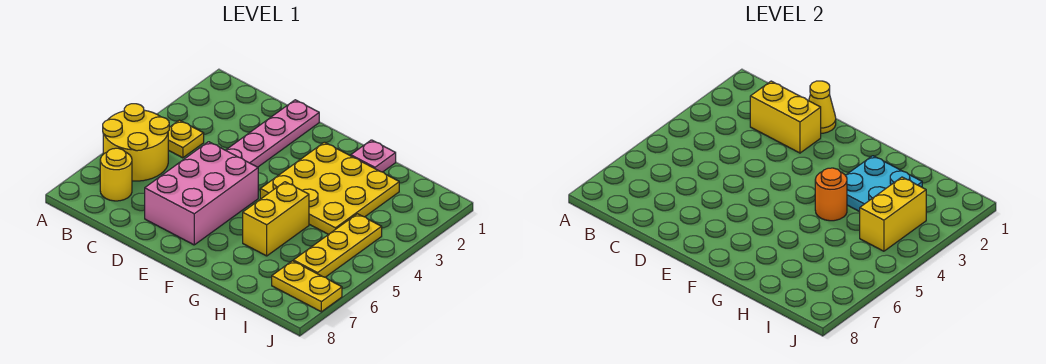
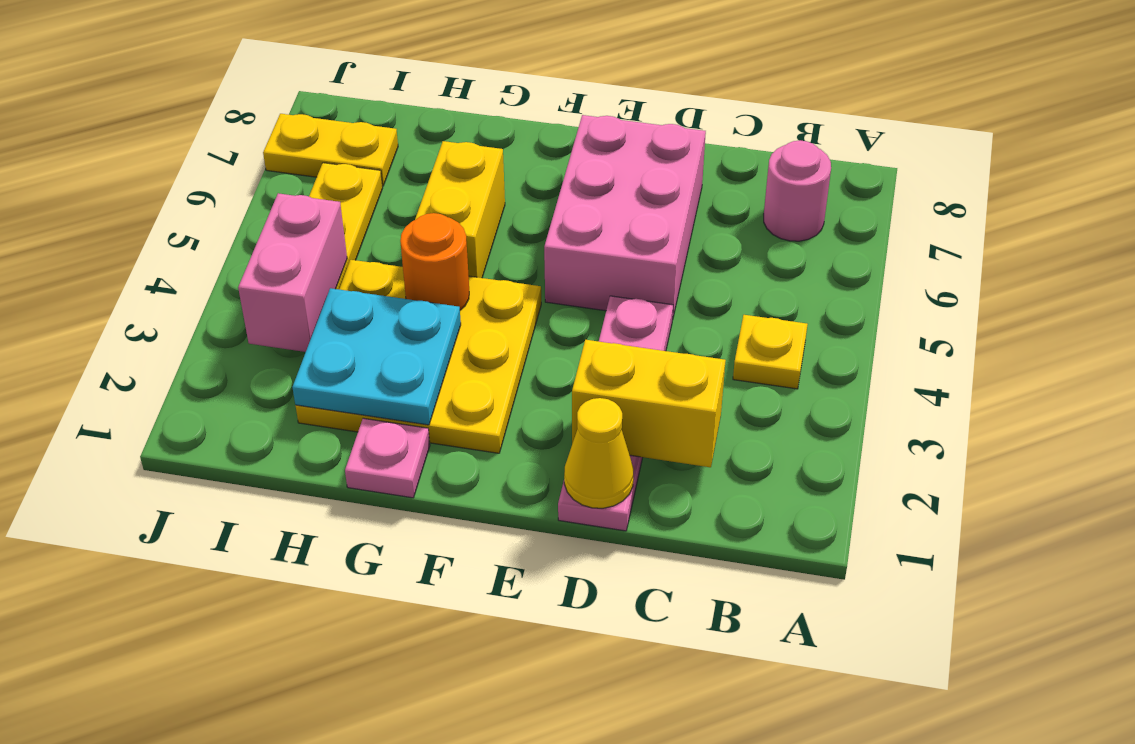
yellow 2x2 round brick [103,104,169,181] -> none
yellow 1x1 round brick [100,148,132,201] -> pink 1x1 round brick [764,140,831,241]
yellow 1x2 brick [860,177,926,251] -> pink 1x2 brick [238,193,347,352]

